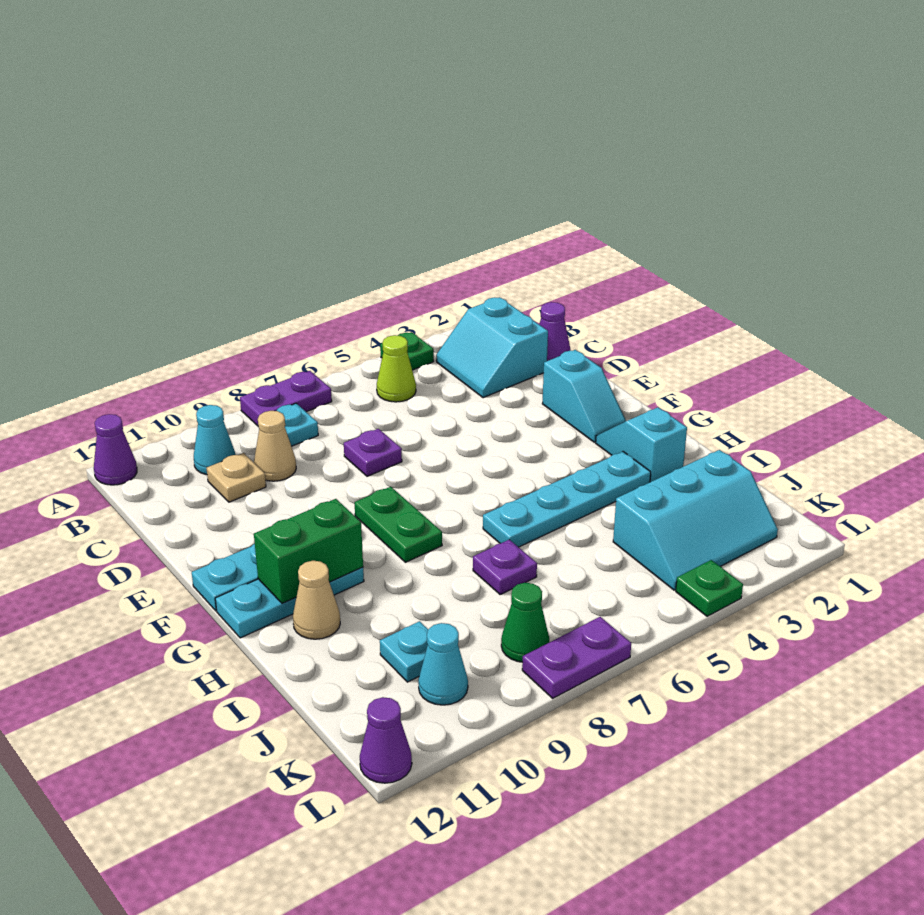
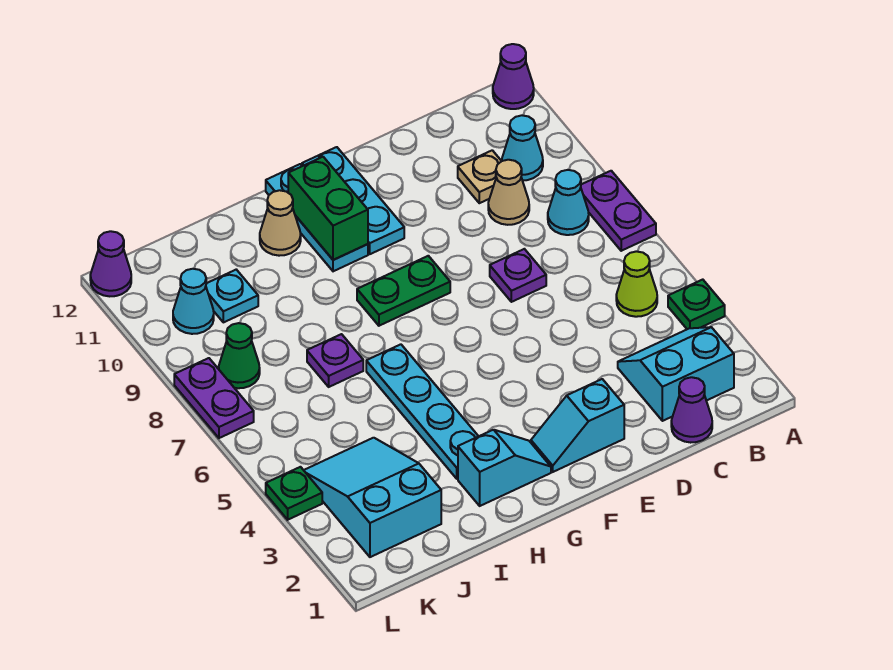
cyan 1x1 plate [277,403,318,446] -> cyan 1x1 cone [548,170,589,235]
cyan 2x3 slope [613,450,778,590] -> cyan 2x3 slope turned to [304,438,441,557]

